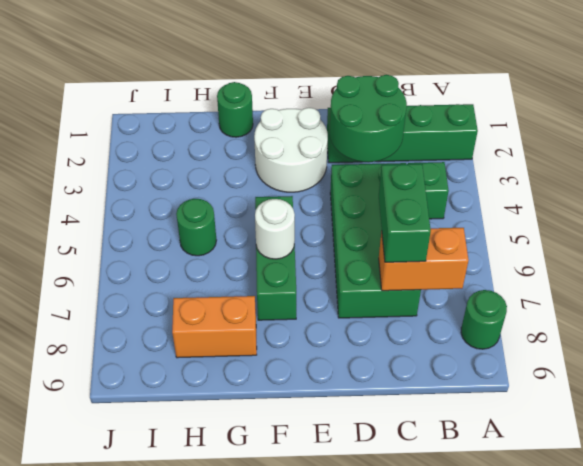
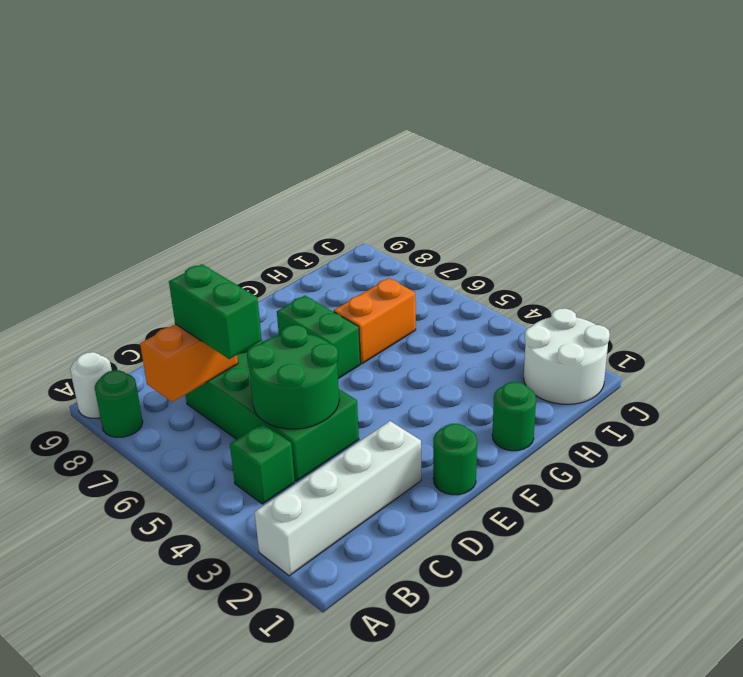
green 1x4 brick [327,104,478,163] -> white 1x4 brick [255,421,421,576]
green 2x2 round brick [330,75,407,162] -> green 2x2 round brick moved to [247,325,339,429]
white 2x2 round brick [254,108,328,192] -> white 2x2 round brick moved to [524,308,610,404]
green 1x3 brick [255,196,296,320] -> green 1x2 brick [277,296,360,379]
white 1x1 round brick [255,199,295,259] -> white 1x1 round brick moved to [70,352,112,418]
orange 1x2 brick [172,296,257,358] -> orange 1x2 brick moved to [333,278,416,364]
green 1x1 round brick [176,199,216,256] -> green 1x1 round brick moved to [433,424,477,495]

